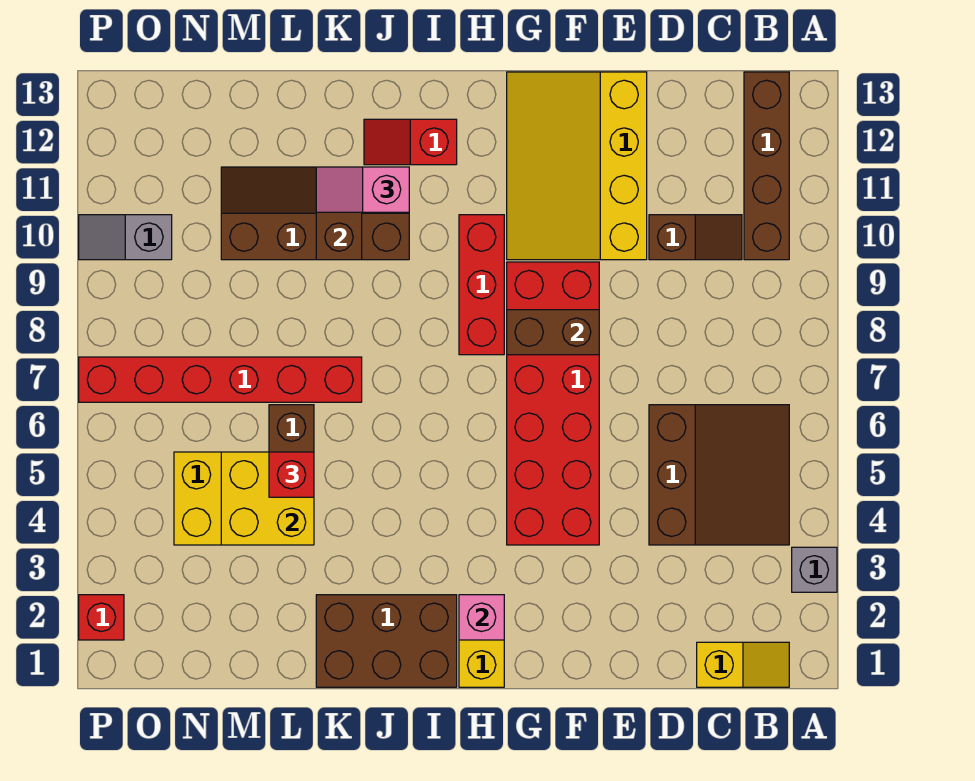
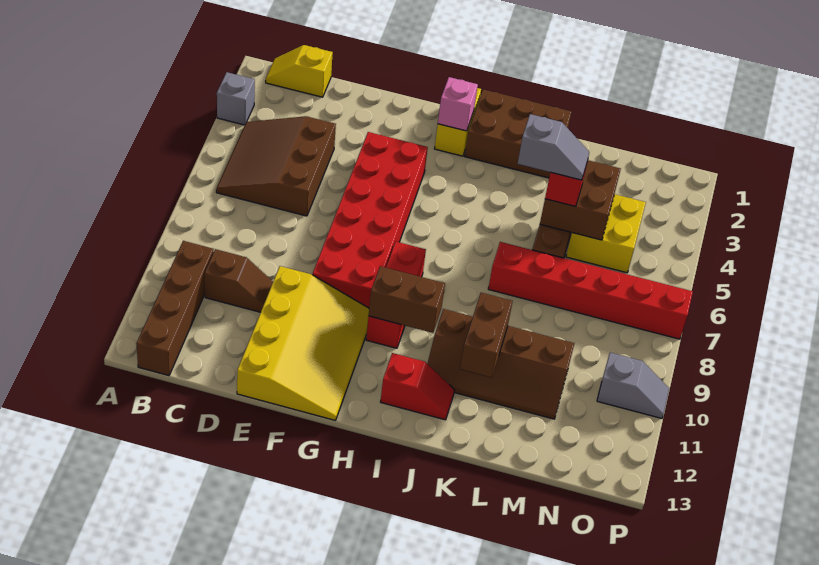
brown 1x2 slope [649,215,742,260] -> brown 1x2 slope turned to [205,249,273,312]
brown 1x2 brick [507,310,599,355] -> brown 1x2 brick moved to [369,266,445,333]
pink 1x2 slope [316,167,409,212] -> none
none -> grey 1x2 slope [518,114,589,180]
yellow 2x2 brick [221,452,314,545] -> brown 2x2 brick [540,160,621,240]
red 1x1 brick [79,595,124,640] -> none

